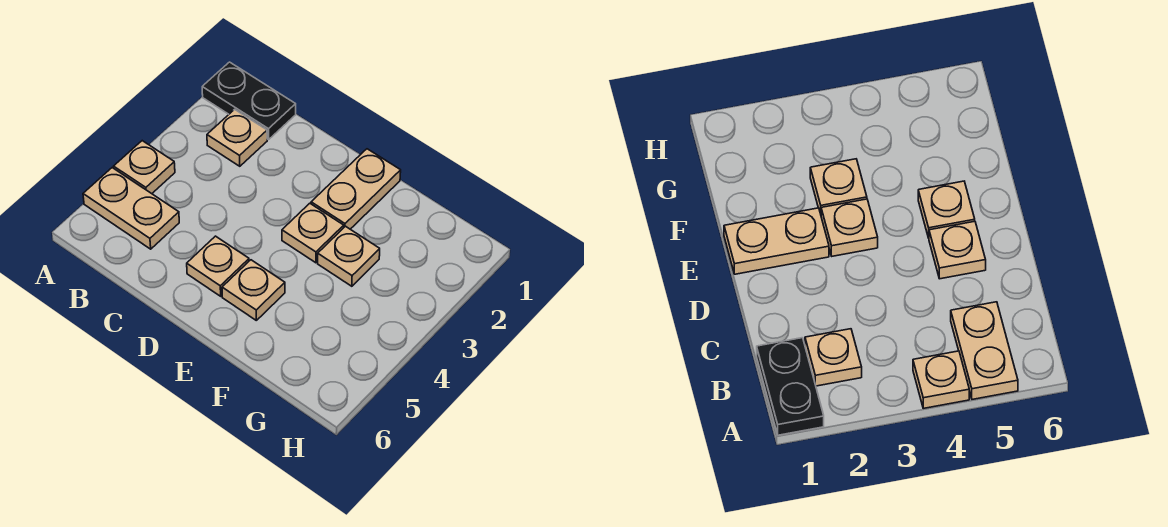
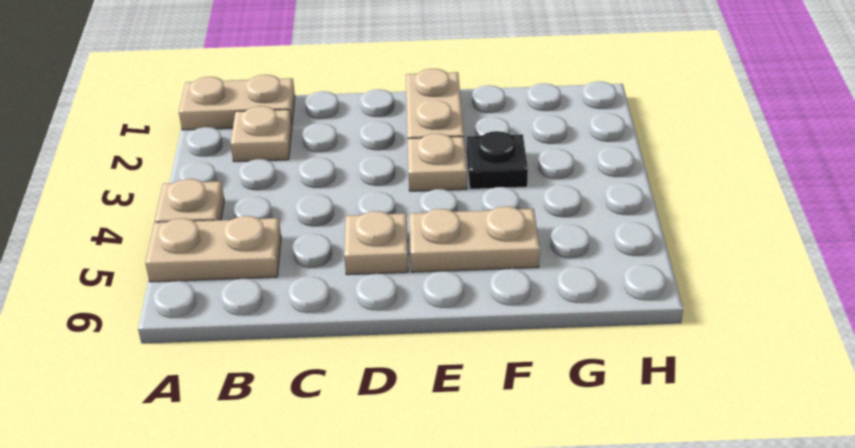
black 1x2 plate [202,62,296,140] -> tan 1x2 plate [179,75,295,130]
tan 1x1 plate [222,260,285,320] -> tan 1x2 plate [410,206,540,272]
tan 1x1 plate [318,226,380,286] -> black 1x1 plate [467,131,528,189]

